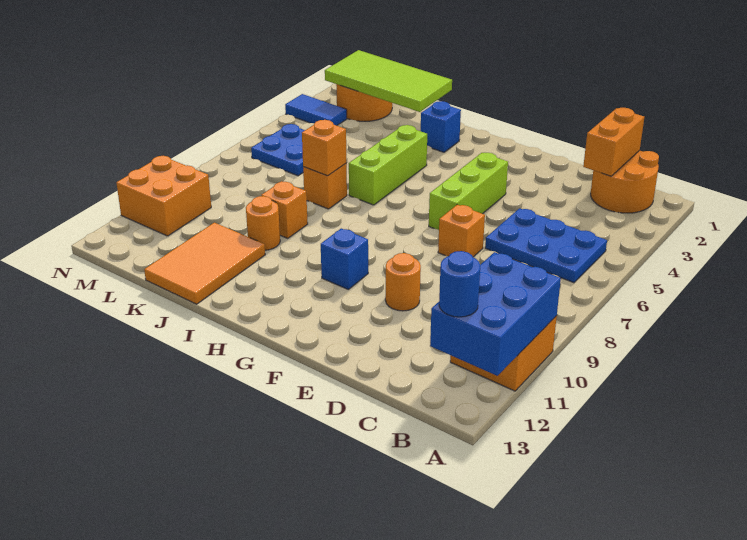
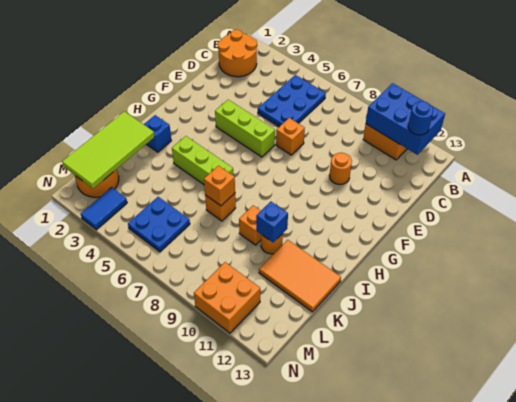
orange 1x2 brick [583,108,644,176] -> none
blue 1x1 brick [321,229,368,289] -> blue 1x1 brick moved to [256,202,288,242]

